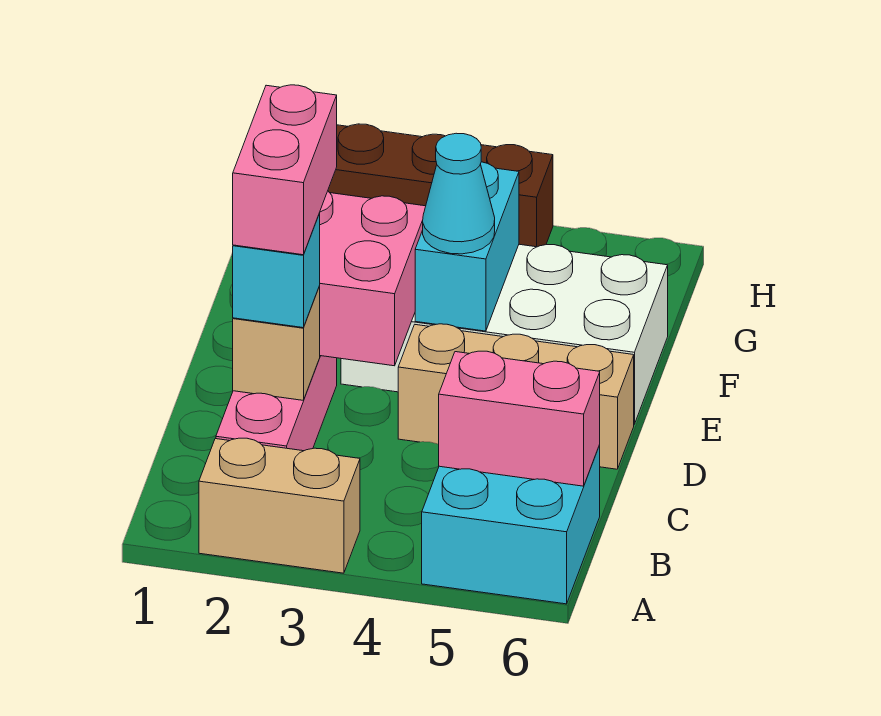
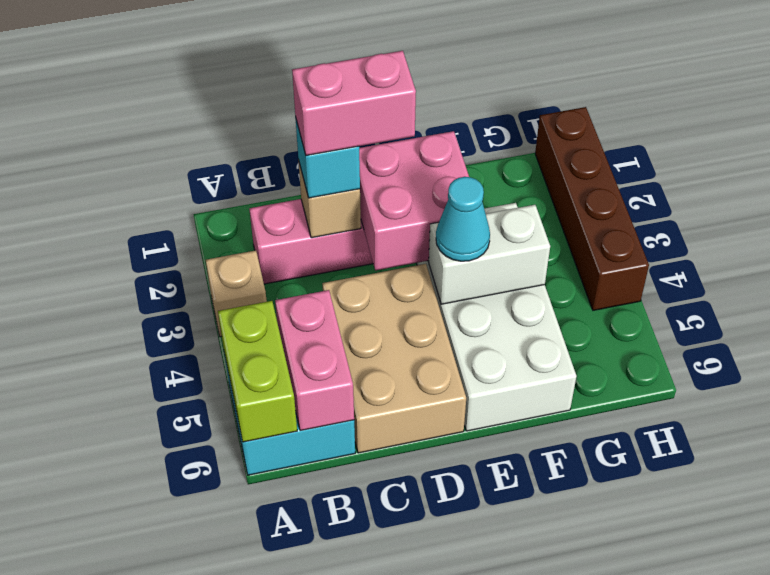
tan 1x2 brick [199,438,360,573] -> tan 1x1 brick [206,250,267,337]
none -> lime 1x2 brick [218,301,297,442]
tan 1x3 brick [398,324,634,469] -> tan 2x3 brick [322,264,466,453]
cyan 1x2 brick [415,162,519,331] -> white 1x2 brick [429,205,550,304]

